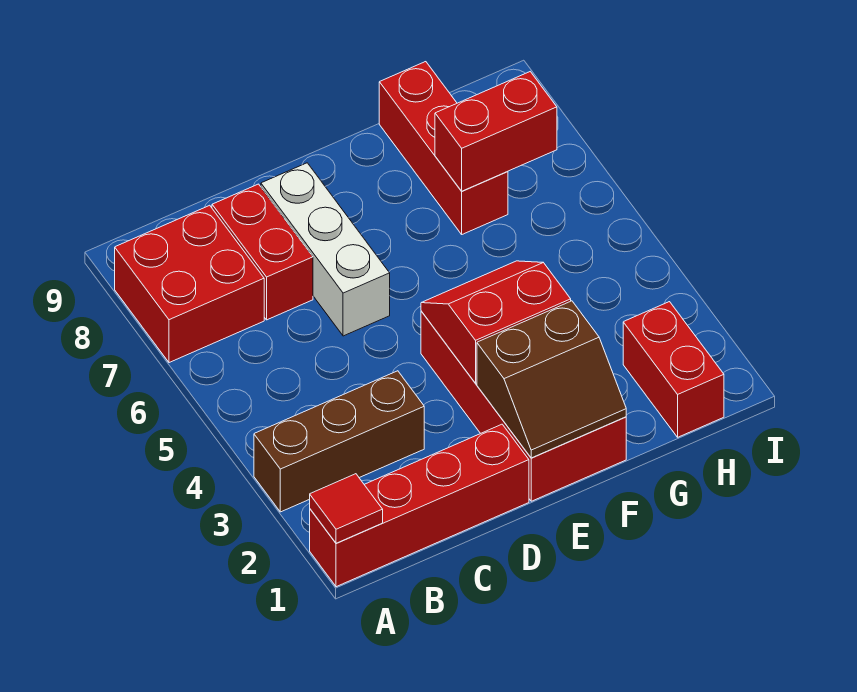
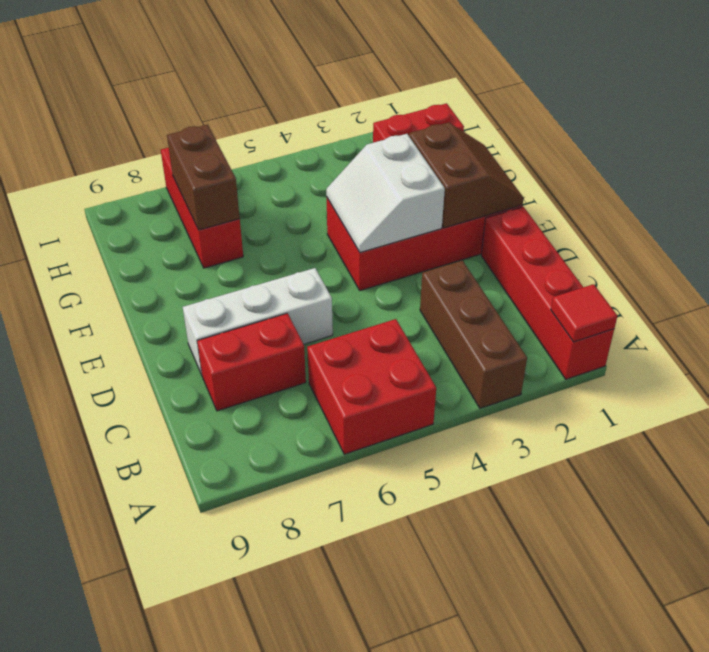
red 2x2 brick [115,205,264,363] -> red 2x2 brick moved to [307,319,436,454]
red 2x2 slope [421,261,571,383] -> white 2x2 slope [326,134,445,252]
red 1x3 brick [379,62,508,234] -> red 1x3 brick turned to [161,148,243,268]
red 1x2 brick [435,72,557,191] -> brown 1x2 brick [167,125,240,230]

